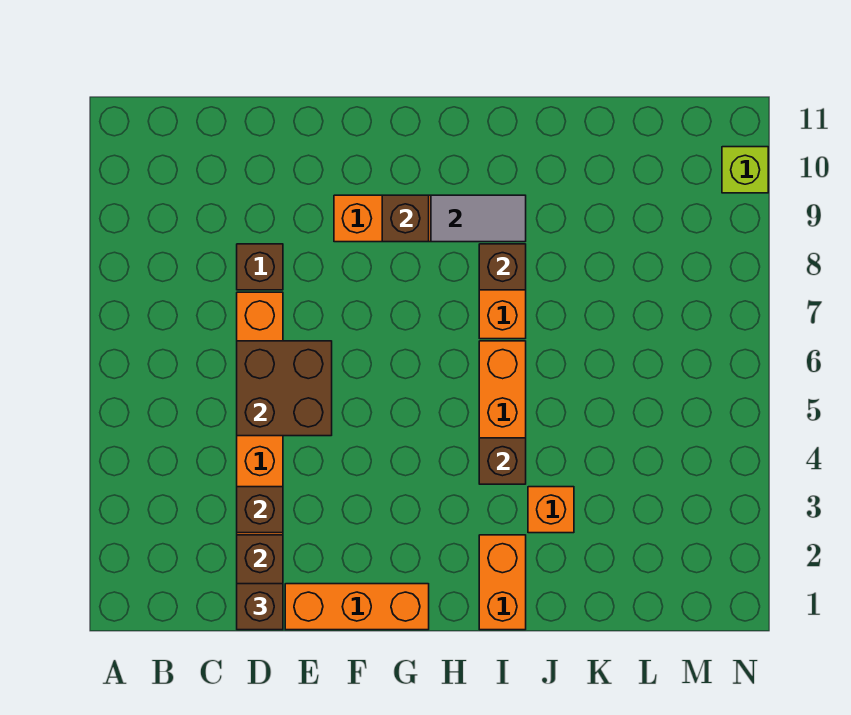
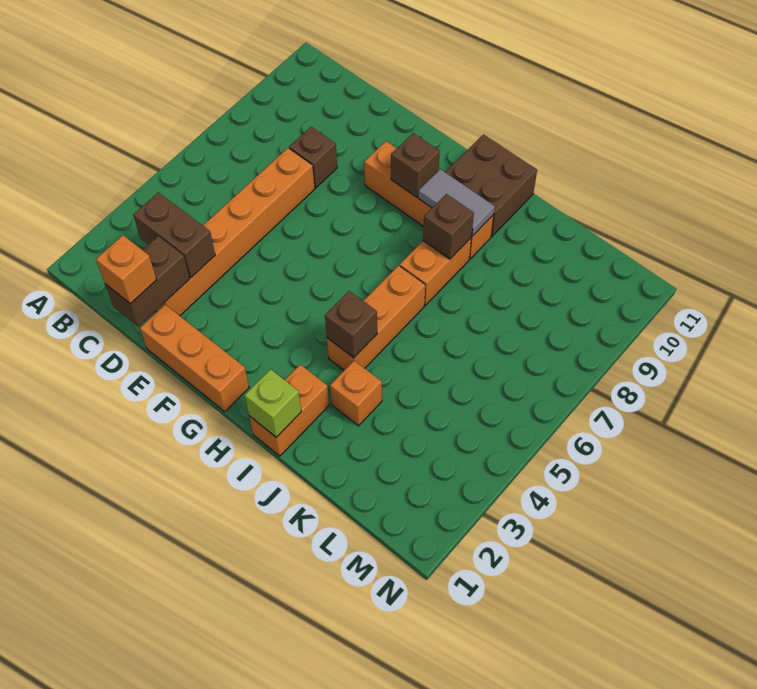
brown 1x1 brick [237,584,283,630] -> orange 1x1 brick [96,235,156,304]
brown 1x1 brick [237,487,283,533] -> brown 1x2 brick [133,192,215,277]
brown 2x2 brick [237,341,332,436] -> brown 2x2 brick moved to [445,135,537,236]
lime 1x1 brick [722,147,768,193] -> lime 1x1 brick moved to [245,369,301,437]

